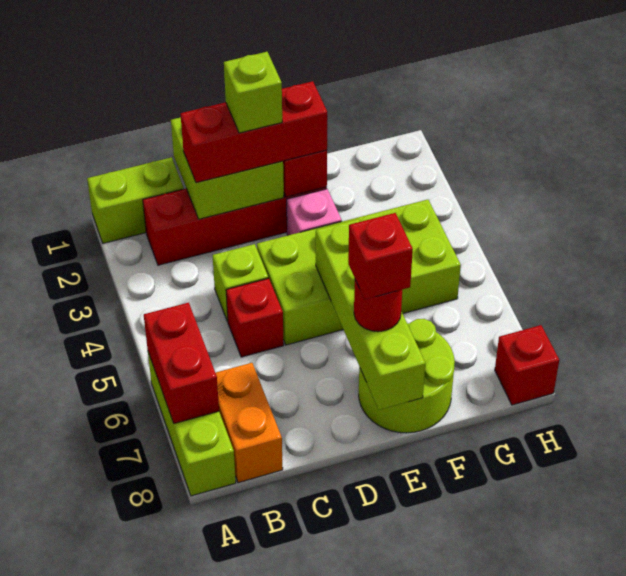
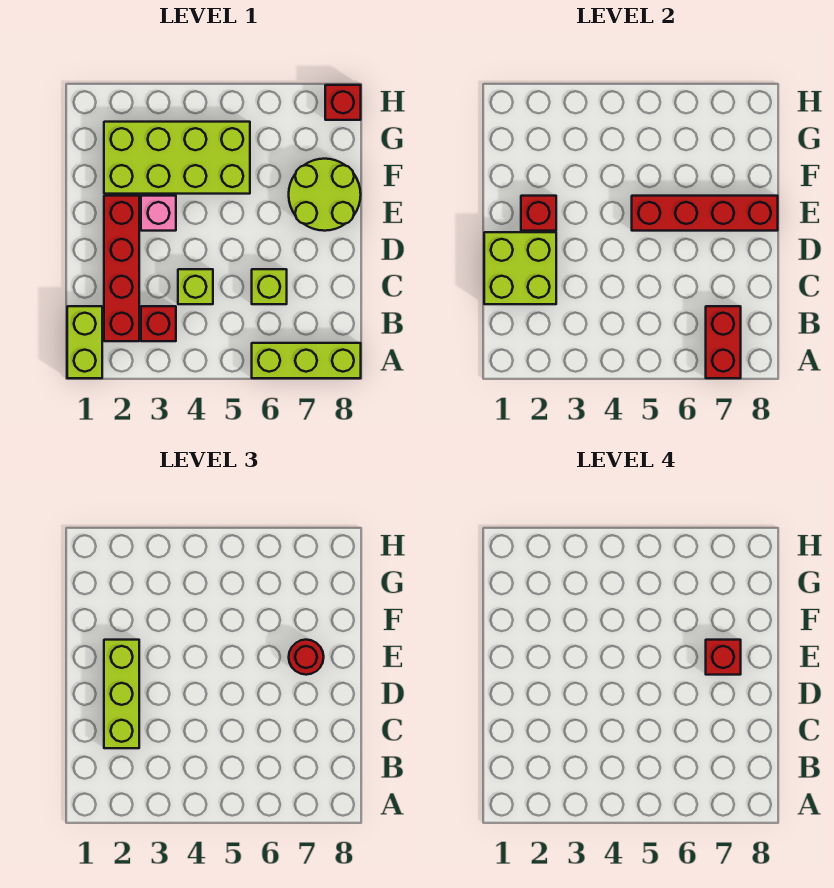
red 1x2 brick [144,303,219,423] -> red 1x2 brick turned to [706,306,741,378]
orange 1x2 brick [216,363,283,483] -> none
red 1x3 brick [181,81,327,183] -> lime 1x3 brick [104,640,139,748]
red 1x1 brick [226,278,284,357] -> red 1x1 brick moved to [141,306,176,341]
lime 1x1 brick [224,52,282,133] -> lime 1x1 brick moved to [252,269,287,304]
lime 2x4 brick [257,200,461,345] -> lime 2x4 brick turned to [104,122,250,194]
lime 1x4 brick [315,219,425,410] -> red 1x4 brick [632,196,778,231]

